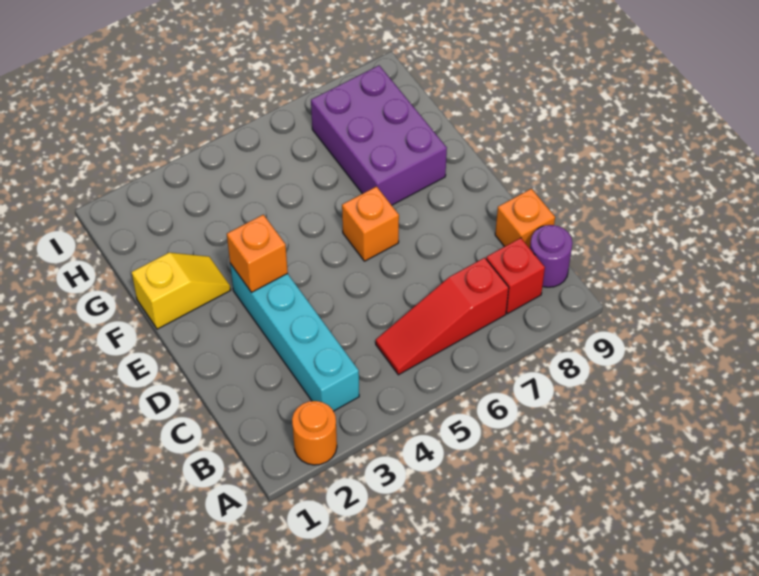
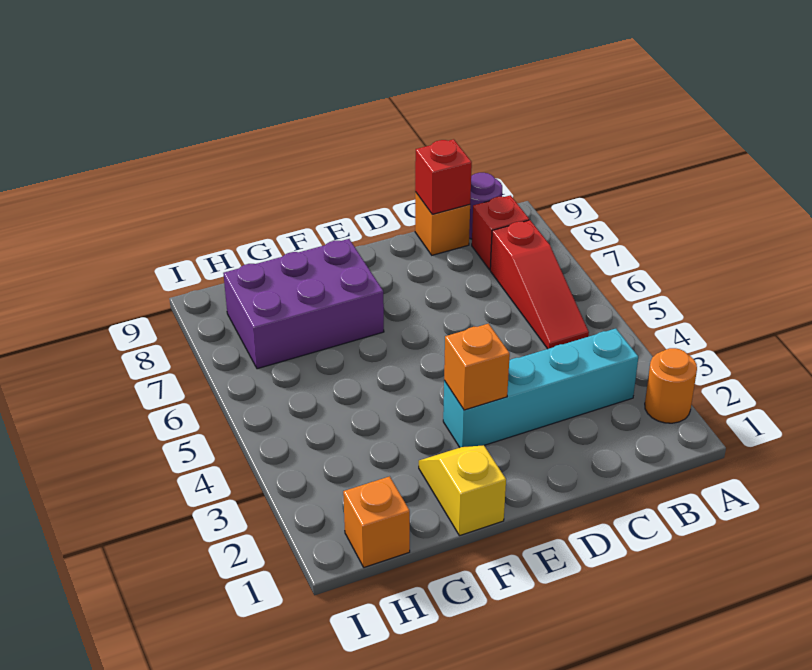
none -> red 1x1 brick [415,139,472,214]
orange 1x1 brick [342,187,399,261] -> orange 1x1 brick moved to [343,476,410,567]

